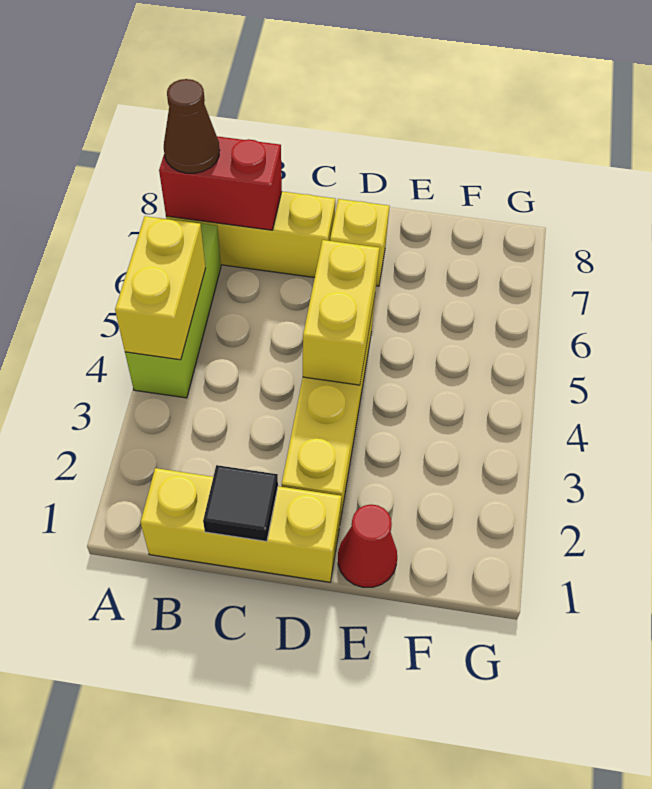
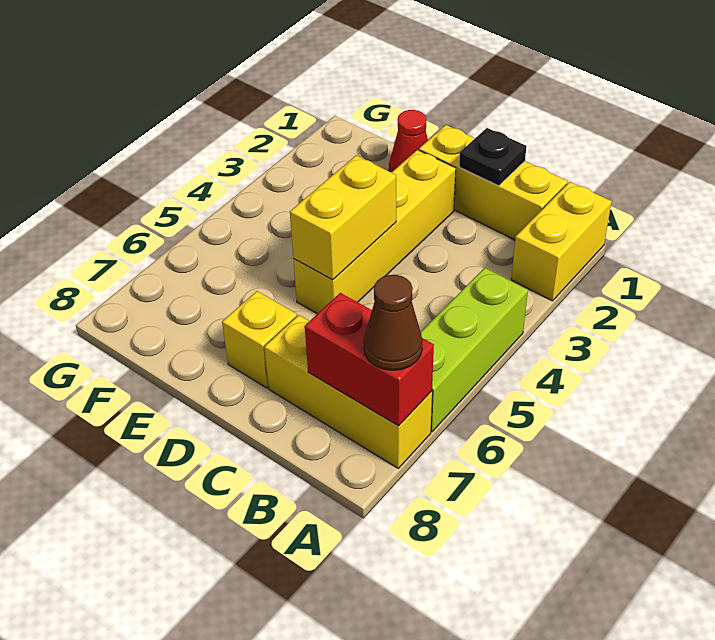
yellow 1x2 brick [115,216,206,360] -> yellow 1x2 brick moved to [511,182,612,301]
black 1x1 tile [203,465,278,541] -> black 1x1 plate [459,128,526,186]

